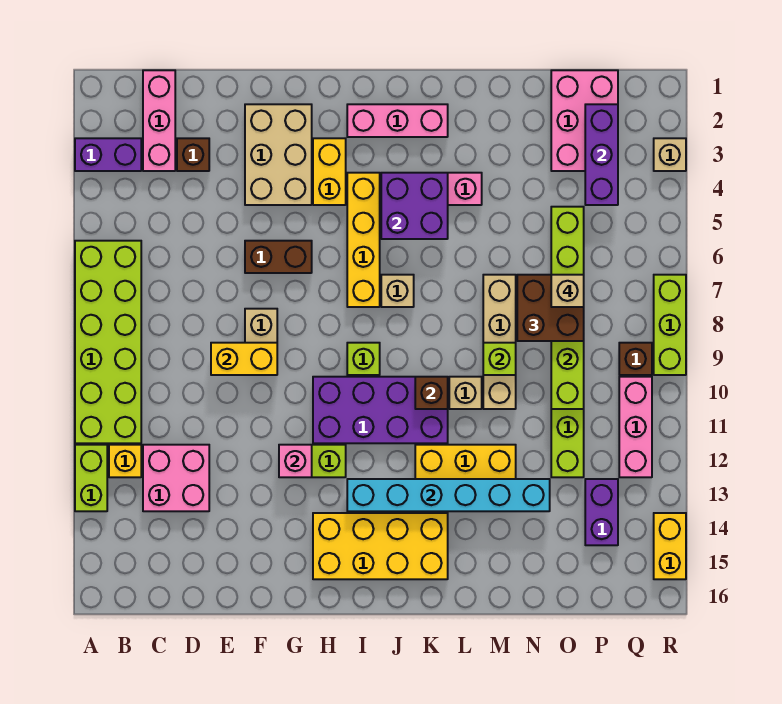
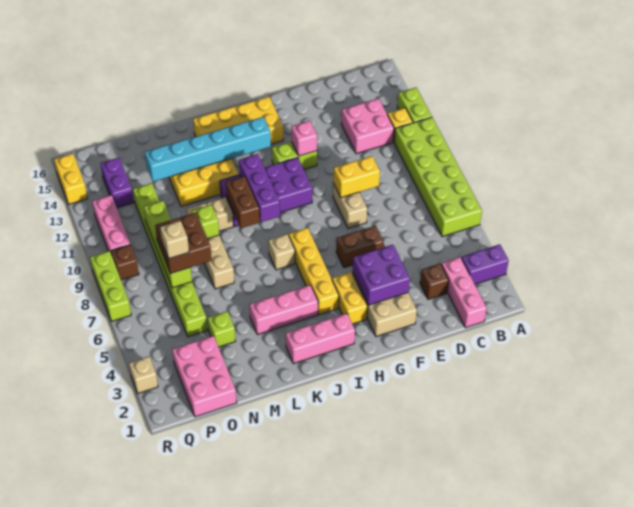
lime 1x1 brick [347,343,380,375] -> lime 1x1 brick moved to [208,311,235,347]
purple 2x2 brick [381,173,448,239] -> purple 2x2 brick moved to [353,245,410,305]
brown 1x1 brick [415,377,448,409] -> brown 1x2 brick [226,176,260,228]
purple 1x3 brick [585,104,618,205] -> purple 1x3 brick moved to [239,154,280,222]

